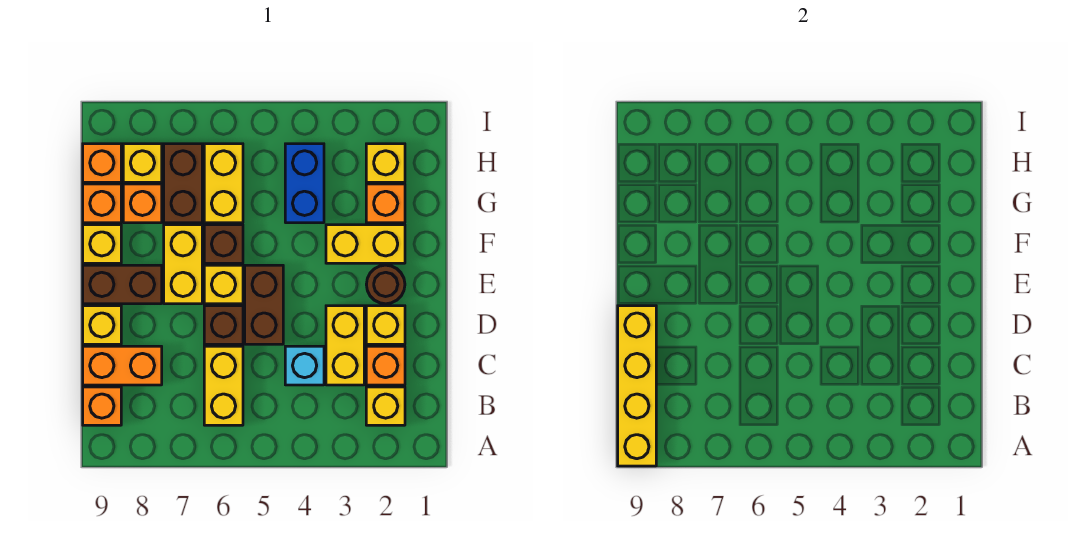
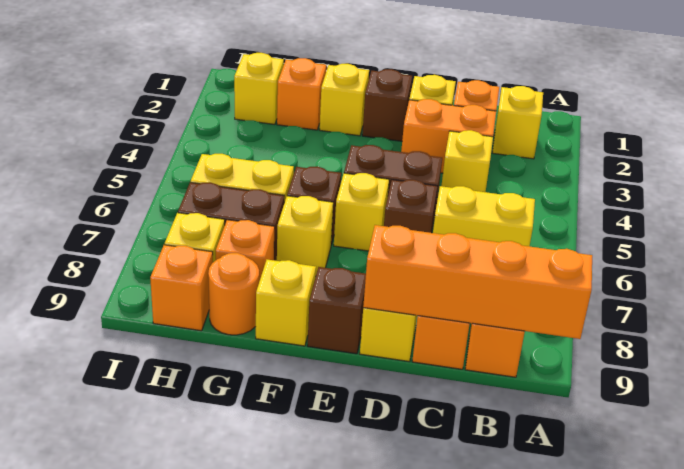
yellow 1x4 brick [618,306,656,466] -> orange 1x4 brick [363,225,592,339]
yellow 1x2 brick [326,306,364,385] -> orange 1x2 brick [401,99,496,173]
cyan 1x1 brick [285,346,324,385] -> yellow 1x1 brick [441,130,493,192]
brown 1x1 round brick [366,265,405,304] -> brown 1x1 brick [362,69,412,141]
yellow 1x2 brick [164,225,202,304] -> yellow 1x1 brick [277,196,333,274]
brown 1x2 brick [83,265,162,304] -> brown 1x1 brick [308,267,366,354]
yellow 1x2 brick [326,225,405,263] -> yellow 1x1 brick [320,64,369,136]
blue 1x2 brick [285,144,324,223] -> none
orange 1x1 brick [83,184,121,223] -> orange 1x1 round brick [208,253,259,335]

